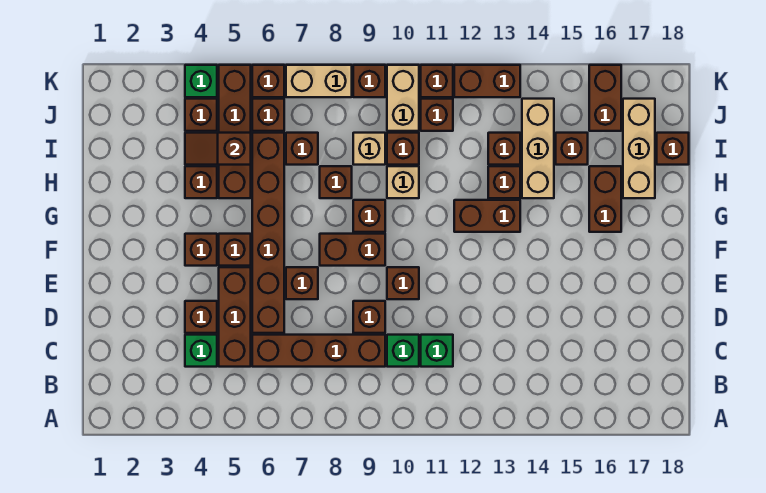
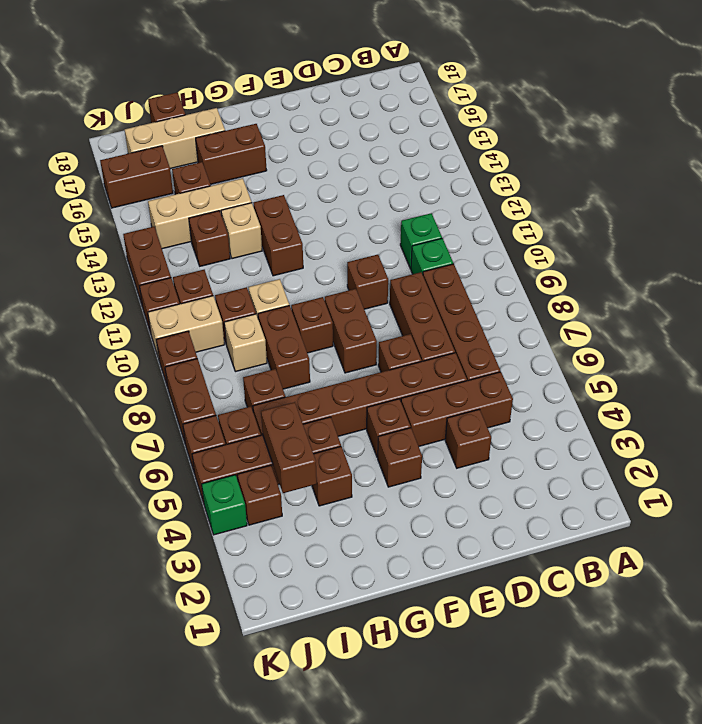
green 1x1 brick [185,335,217,367] -> none
brown 1x1 brick [353,301,385,333] -> brown 1x3 brick [390,272,455,362]
brown 1x1 brick [320,166,352,198] -> brown 1x2 brick [258,305,310,389]
brown 1x1 brick [488,166,520,198] -> tan 1x1 brick [221,203,262,259]
brown 1x2 slope [185,133,251,165] -> brown 1x2 brick [261,402,317,493]
tan 1x2 brick [286,65,352,97] -> brown 1x2 brick [165,359,216,445]

